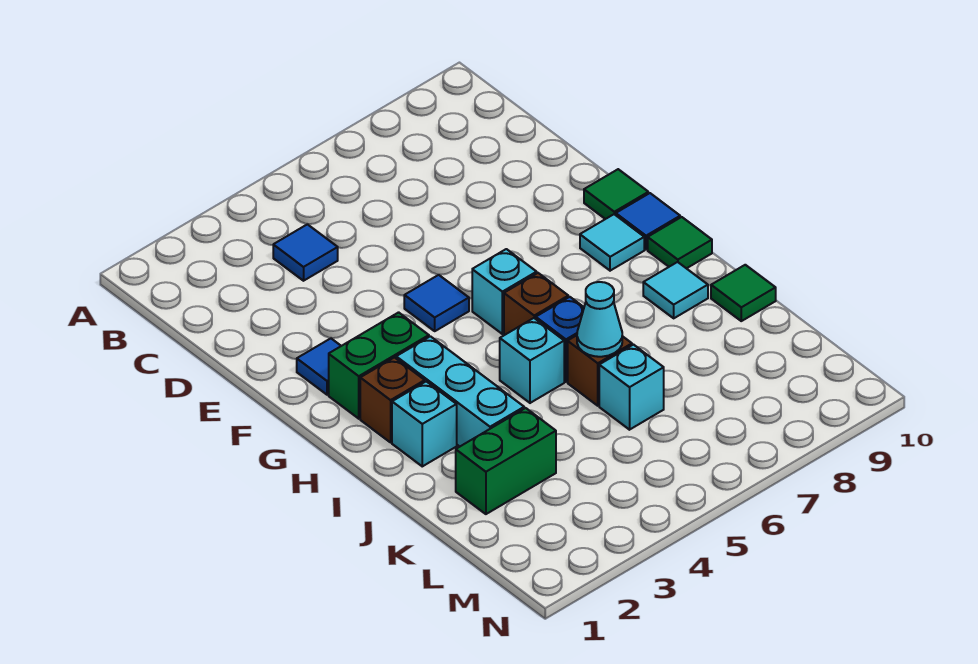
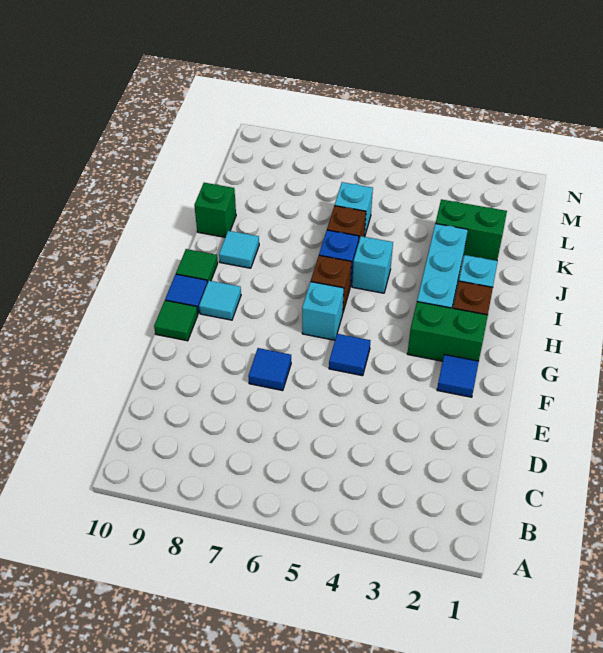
blue 1x1 tile [273,224,338,281] -> blue 1x1 tile moved to [248,348,291,391]
cyan 1x1 cone [577,282,622,357] -> none
green 1x1 tile [711,265,776,321] -> green 1x1 brick [194,183,236,237]

